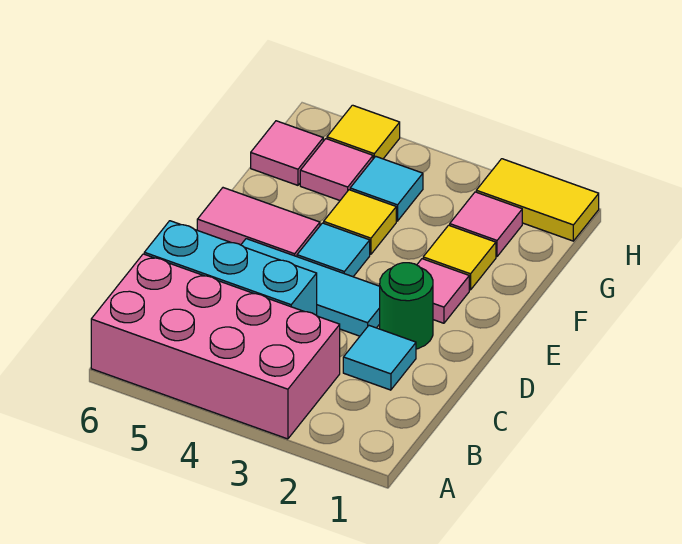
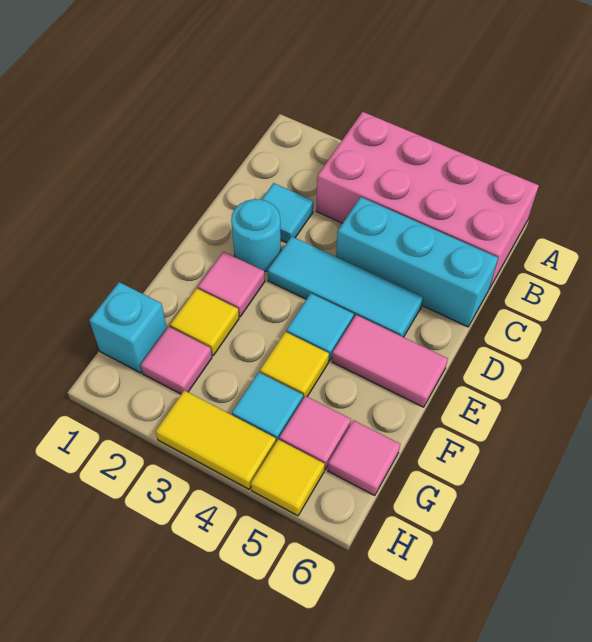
green 1x1 round brick [380,263,433,349] -> cyan 1x1 round brick [231,199,281,272]
none -> cyan 1x1 brick [89,282,167,373]
yellow 1x2 tile [476,159,599,241] -> yellow 1x2 tile moved to [156,390,276,489]

